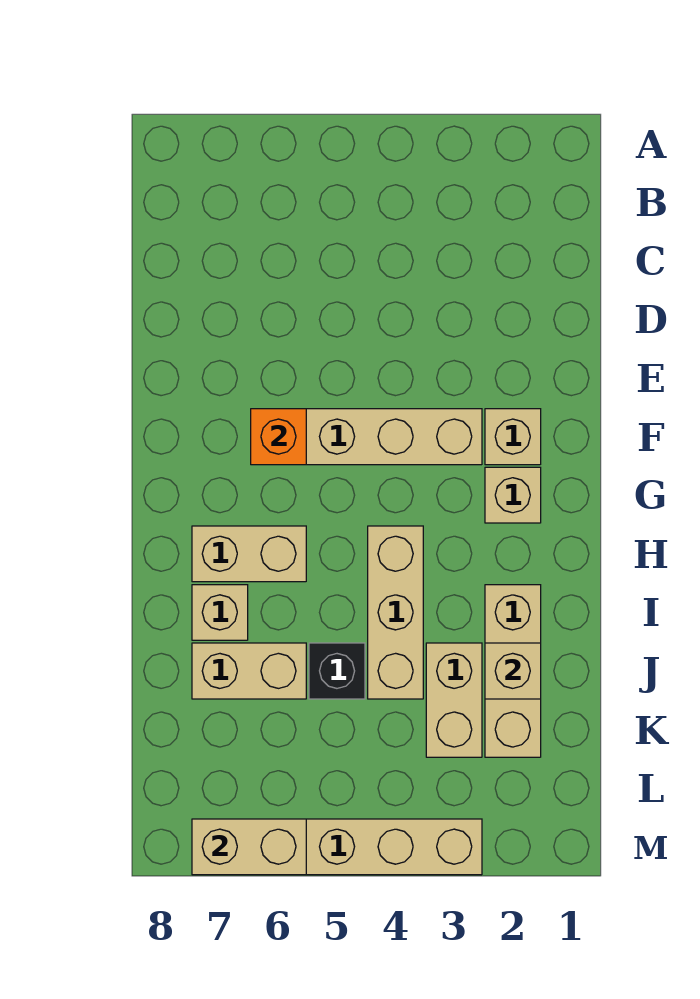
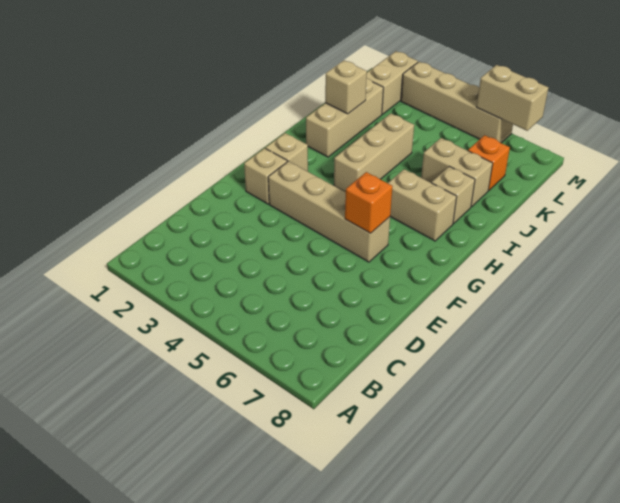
tan 1x2 brick [426,643,482,757] -> tan 1x2 brick moved to [367,51,418,114]
black 1x1 brick [309,643,365,699] -> none
none -> orange 1x1 brick [468,135,510,190]

